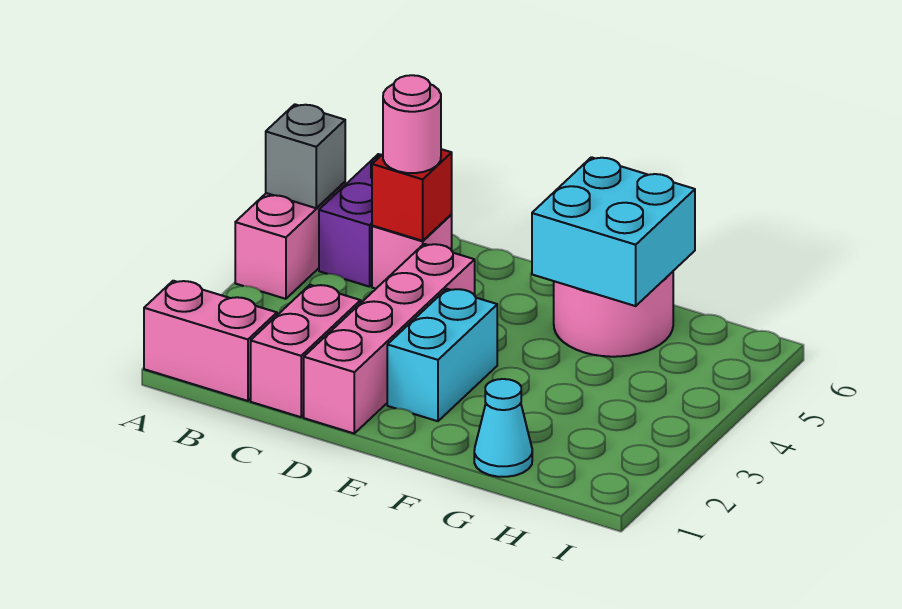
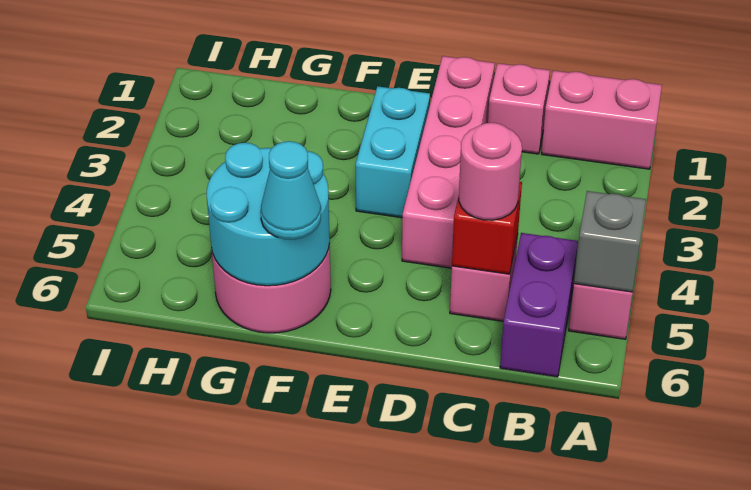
pink 1x2 brick [251,285,361,417] -> pink 1x1 brick [488,63,550,154]
cyan 2x2 brick [532,157,695,306] -> cyan 2x2 round brick [207,143,330,286]
cyan 1x1 cone [474,379,532,477] -> cyan 1x1 cone moved to [261,141,321,239]

